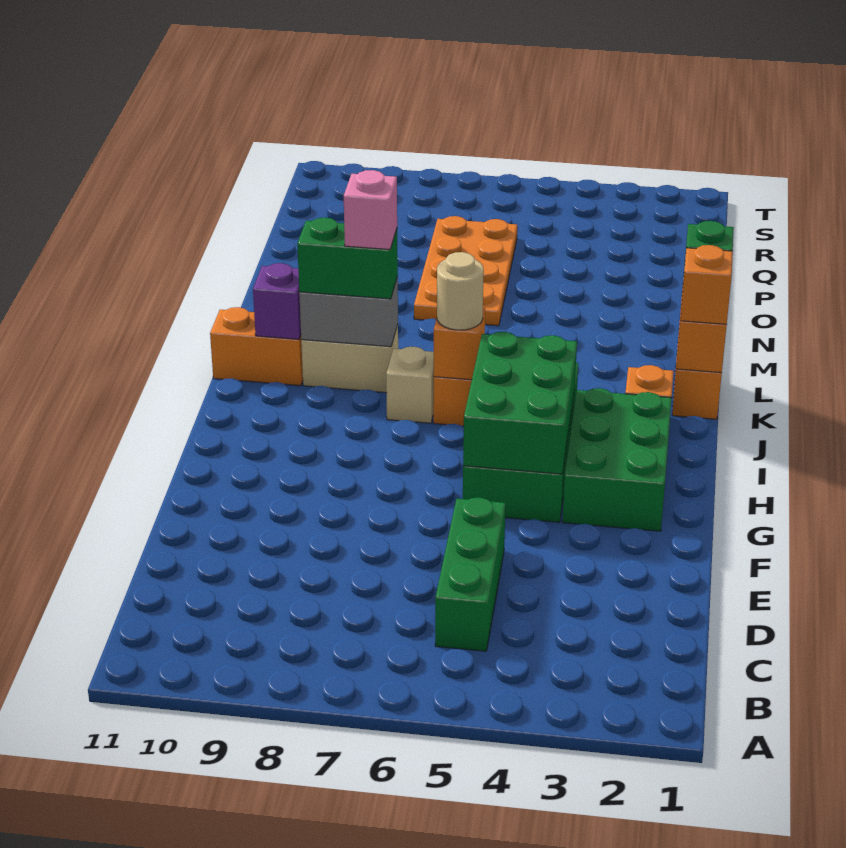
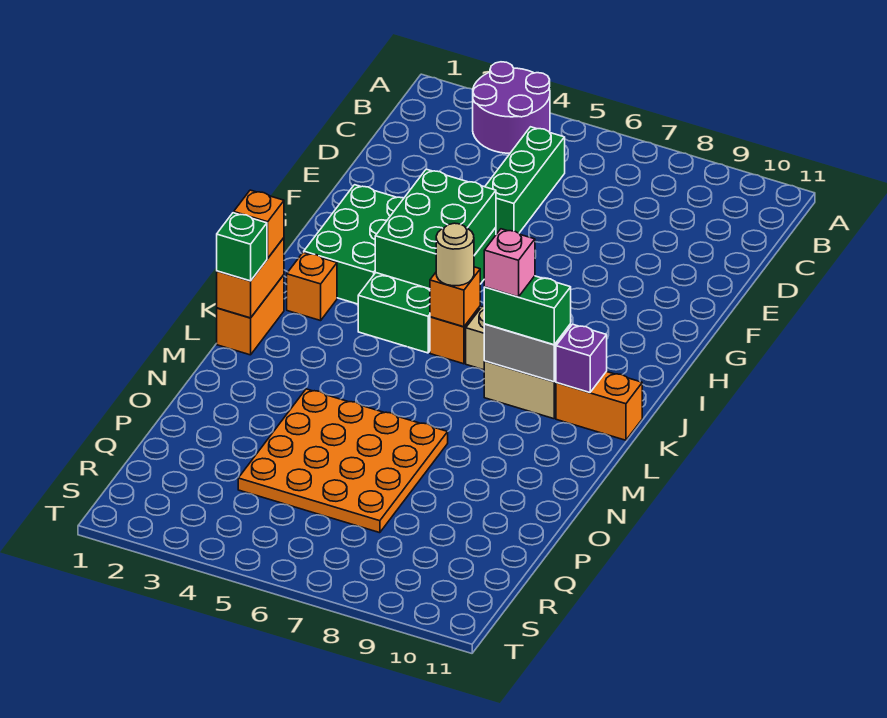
none -> purple 2x2 round brick [473,62,550,153]
orange 2x4 plate [414,216,517,326] -> orange 4x4 plate [238,389,448,533]

